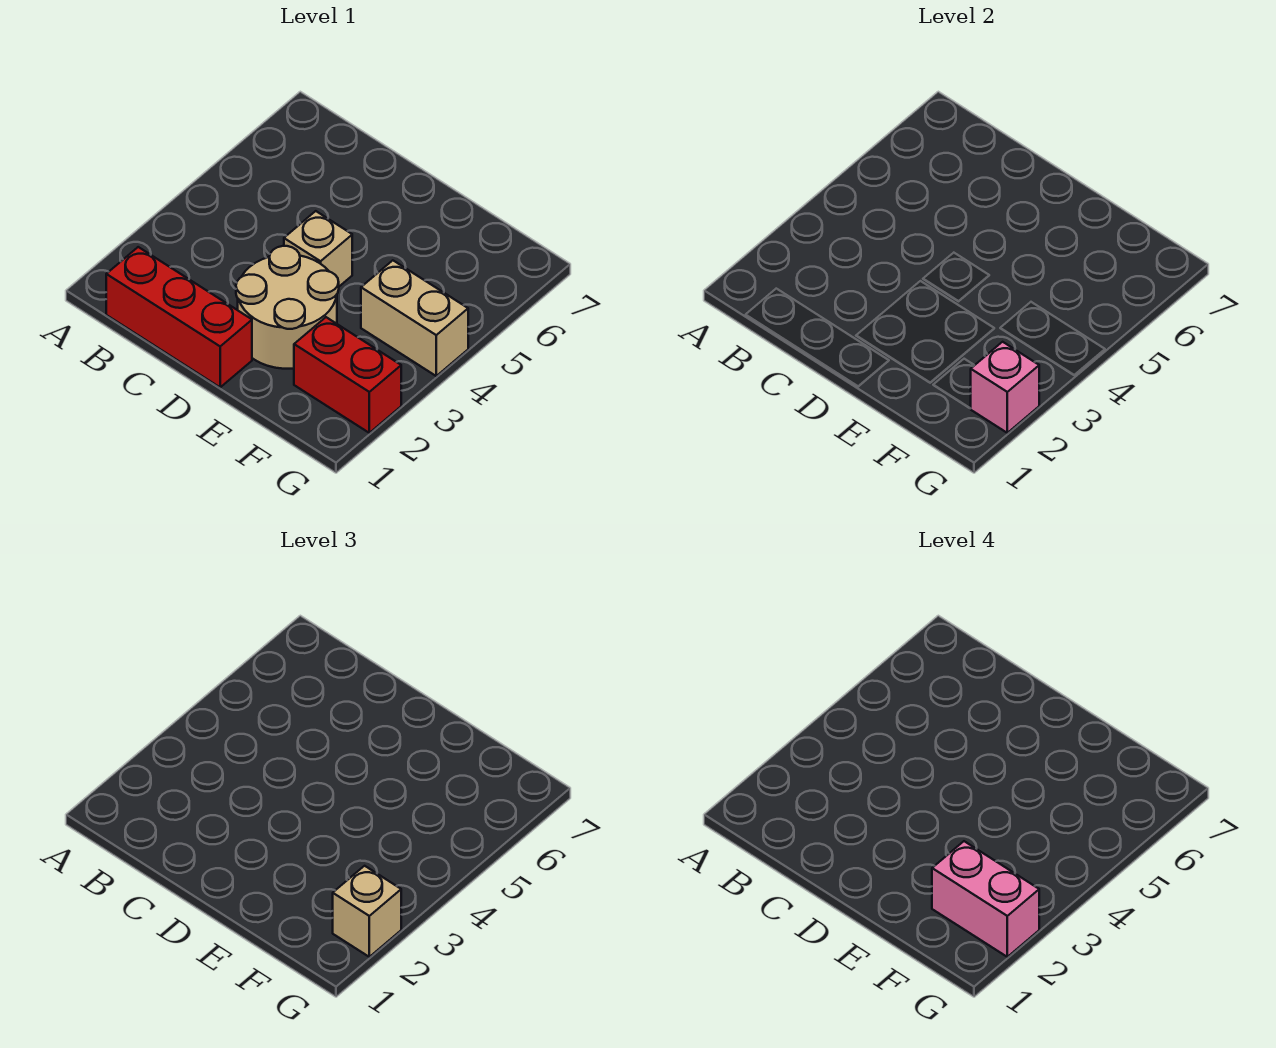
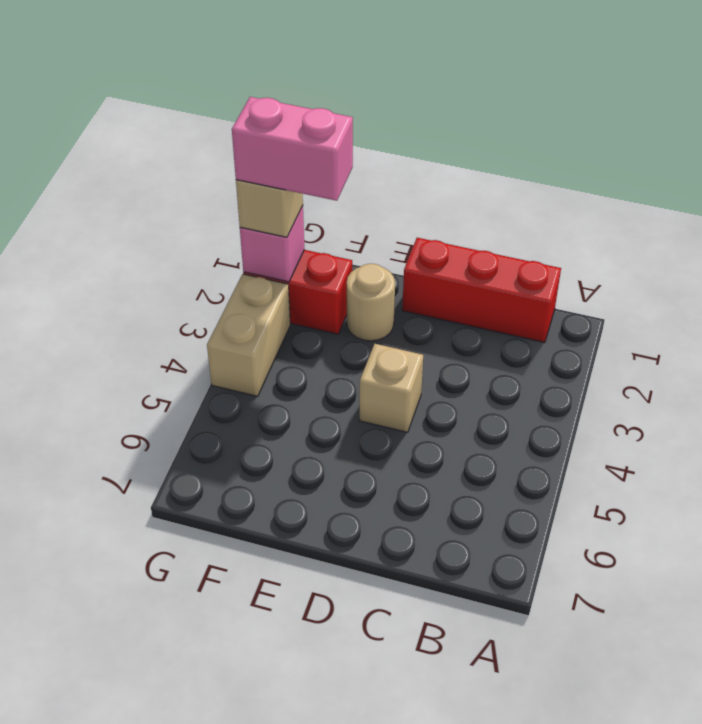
tan 2x2 round brick [236,246,339,369] -> tan 1x1 round brick [347,264,395,341]
tan 1x2 brick [361,260,468,376] -> tan 1x2 brick turned to [207,274,290,396]

